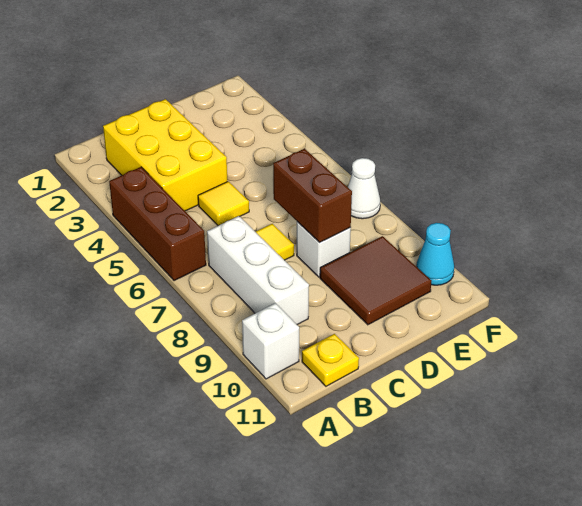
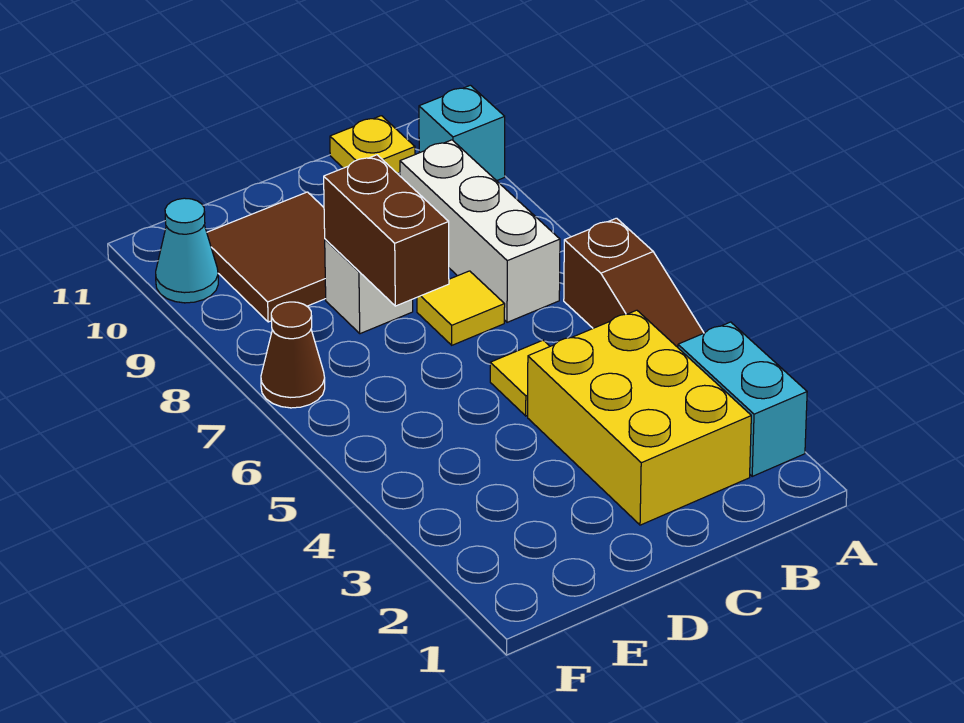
none -> cyan 1x2 brick [678,322,807,476]
brown 1x3 brick [109,167,206,281] -> brown 1x3 slope [564,218,704,347]
white 1x1 brick [242,303,299,379] -> cyan 1x1 brick [419,85,505,181]
white 1x1 cone [348,158,380,219] -> brown 1x1 cone [261,302,325,408]

